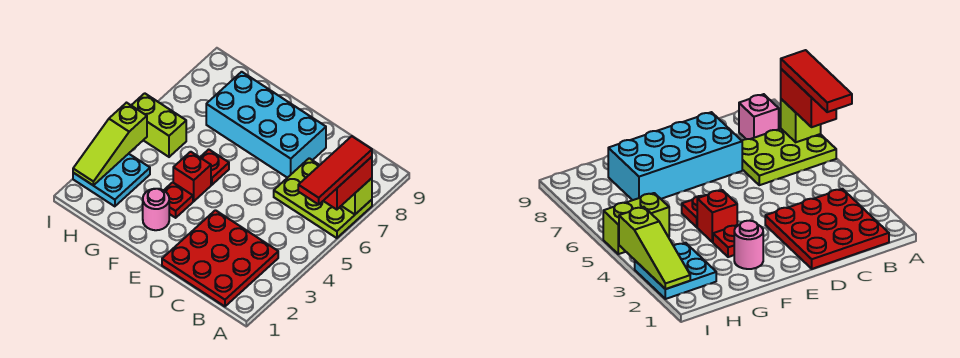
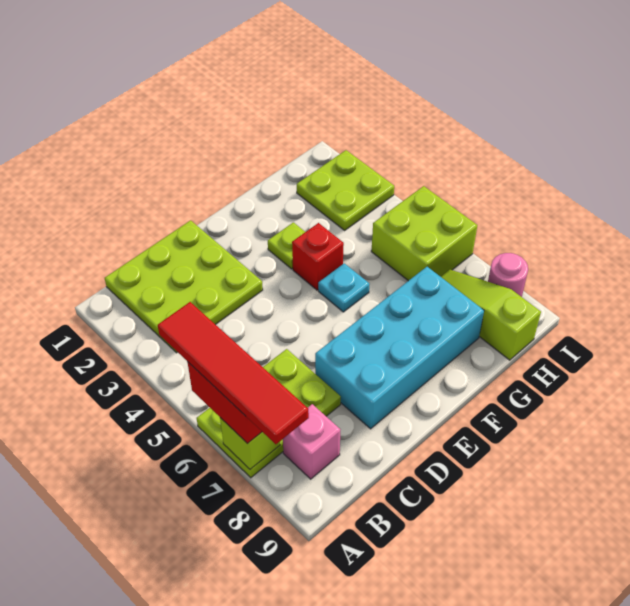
red 1x3 tile [298,136,372,205] -> red 1x4 tile [158,302,309,444]
red 3x3 plate [162,210,278,306] -> lime 3x3 plate [105,220,263,353]
pink 1x1 round brick [143,189,169,230] -> pink 1x1 round brick moved to [488,253,528,297]
red 1x1 plate [164,182,193,218] -> lime 1x1 plate [268,222,305,269]
red 1x1 plate [200,149,229,185] -> cyan 1x1 plate [318,263,369,312]
cyan 2x2 plate [73,154,150,206] -> lime 2x2 plate [297,150,394,230]
lime 1x2 brick [131,93,186,157] -> lime 2x2 brick [371,186,477,281]
lime 1x3 slope [73,103,147,186] -> lime 1x3 slope moved to [441,270,541,360]

